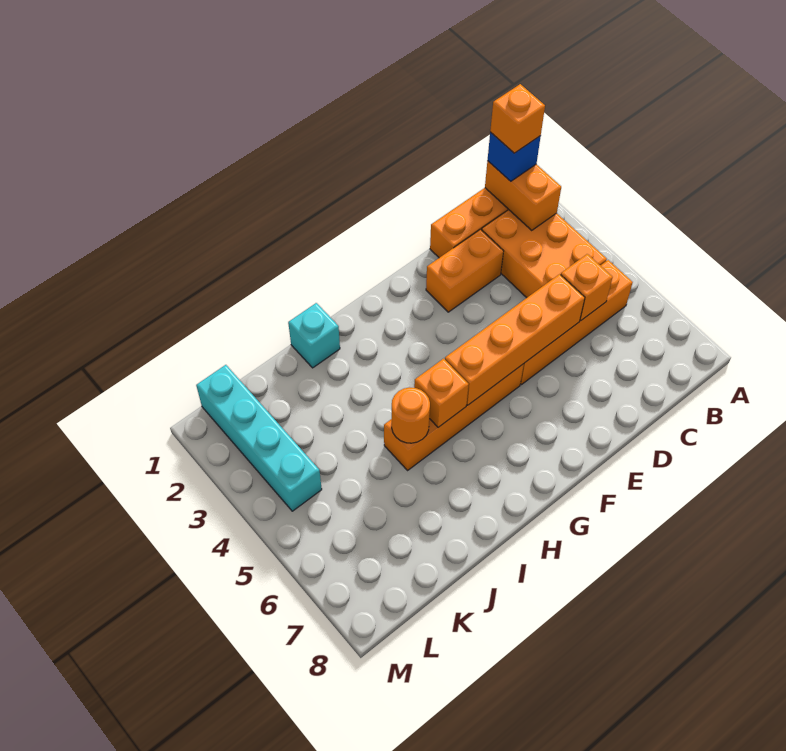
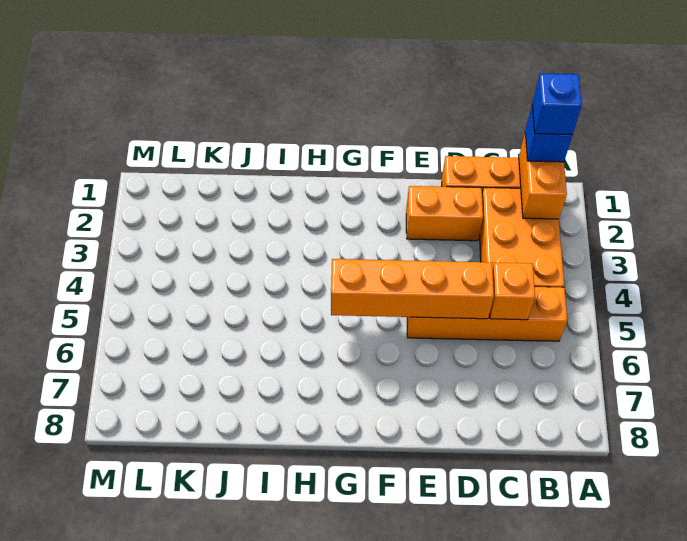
orange 1x1 brick [490,84,545,153] -> blue 1x1 brick [532,73,582,135]
orange 1x4 brick [384,364,524,470] -> none
orange 1x1 brick [414,359,469,427] -> none
cyan 1x1 brick [288,303,340,368] -> none
orange 1x1 round brick [392,387,430,443] -> none
cyan 1x4 brick [196,365,322,511] -> none

